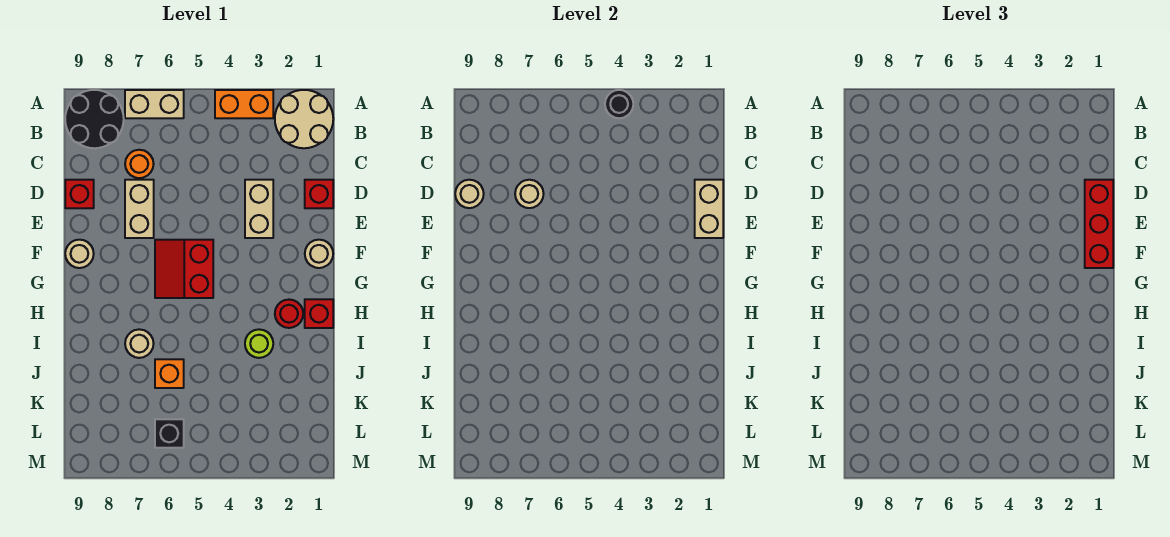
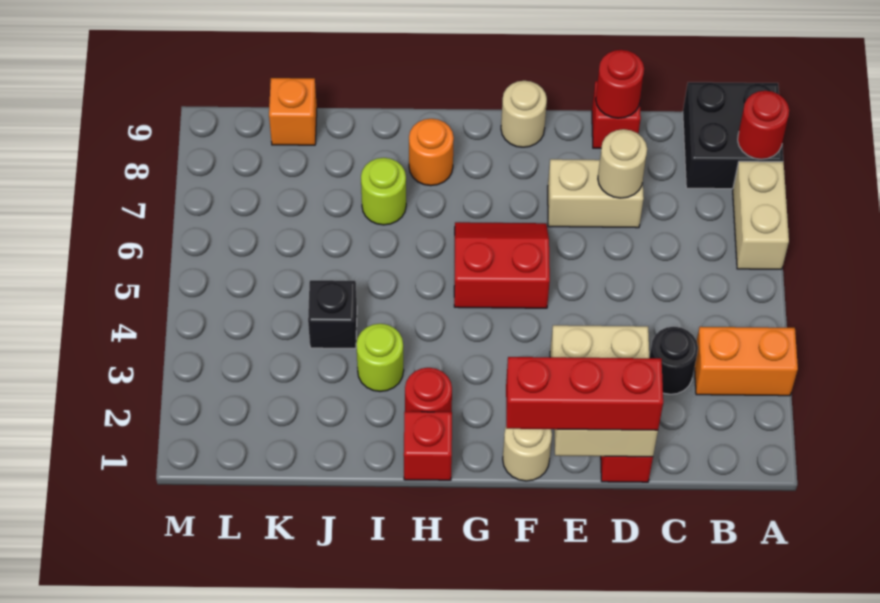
tan 2x2 round brick [275,90,333,148] -> none
orange 1x2 brick [215,90,273,118] -> orange 1x2 brick turned to [695,327,798,396]
black 1x1 round brick [605,90,633,118] -> black 1x1 round brick moved to [649,327,698,394]
black 2x2 round brick [65,90,124,148] -> black 2x2 brick [683,82,783,189]
none -> red 1x1 round brick [738,91,789,159]
orange 1x1 round brick [125,150,154,178] -> orange 1x1 round brick moved to [409,119,454,186]
tan 1x1 round brick [455,180,484,208] -> red 1x1 round brick [596,50,644,118]
tan 1x1 round brick [125,329,154,358] -> lime 1x1 round brick [361,158,406,225]
orange 1x1 brick [155,359,184,388] -> orange 1x1 brick moved to [269,78,317,145]
black 1x1 brick [155,419,184,448] -> black 1x1 brick moved to [308,280,357,348]

